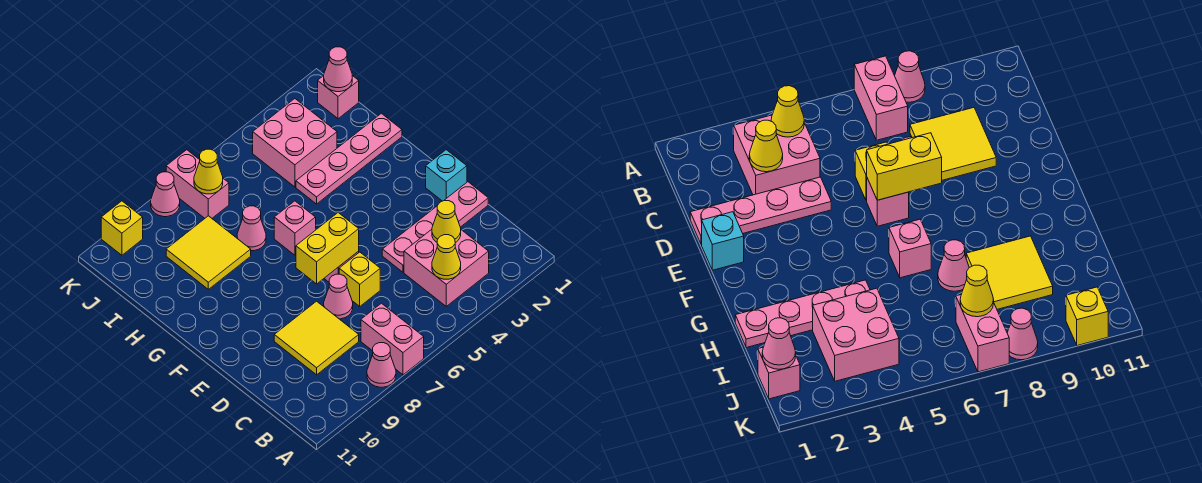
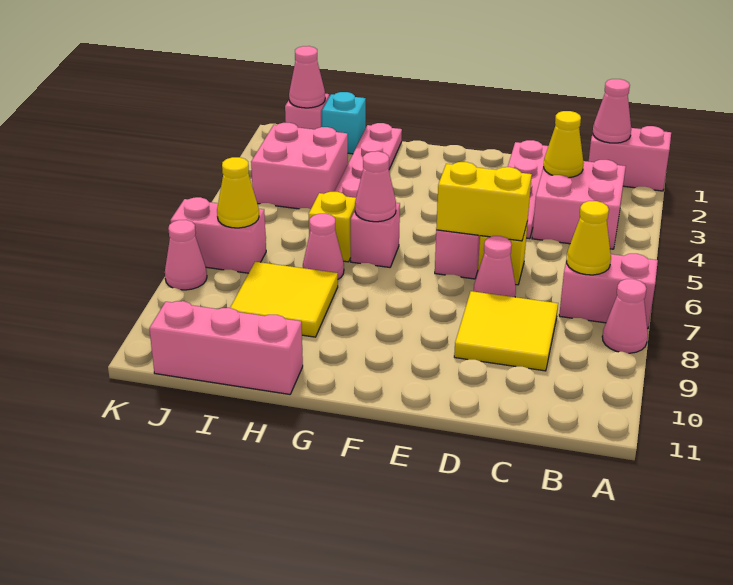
none -> pink 1x2 brick [588,126,671,191]
none -> pink 1x1 cone [593,79,631,143]
yellow 1x1 cone [432,235,461,279] -> yellow 1x1 cone moved to [566,201,611,275]
cyan 1x1 brick [426,150,467,201] -> cyan 1x1 brick moved to [322,92,366,154]
yellow 1x2 brick [296,213,359,284] -> yellow 1x2 brick turned to [436,162,532,241]
none -> pink 1x1 cone [355,151,396,222]
none -> pink 1x3 brick [149,301,303,394]
yellow 1x1 brick [101,201,143,255] -> yellow 1x1 brick moved to [309,192,356,262]

